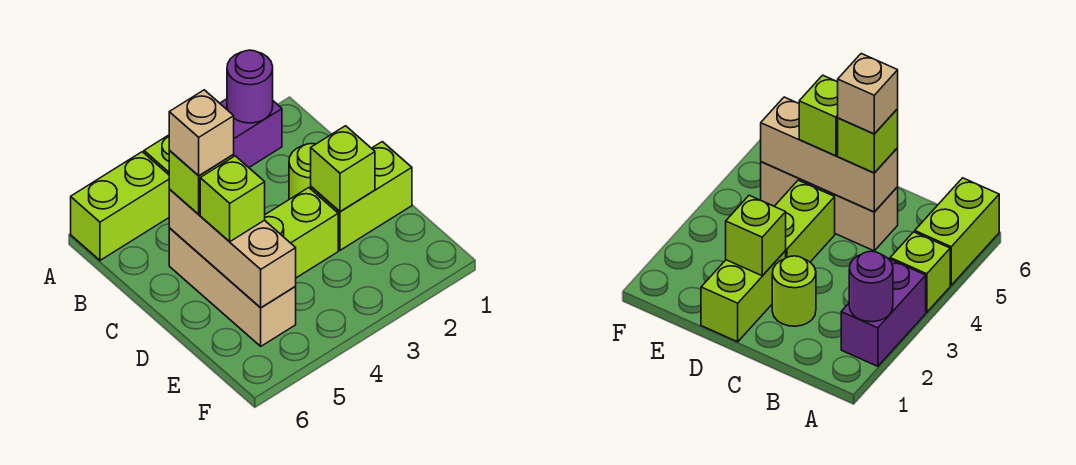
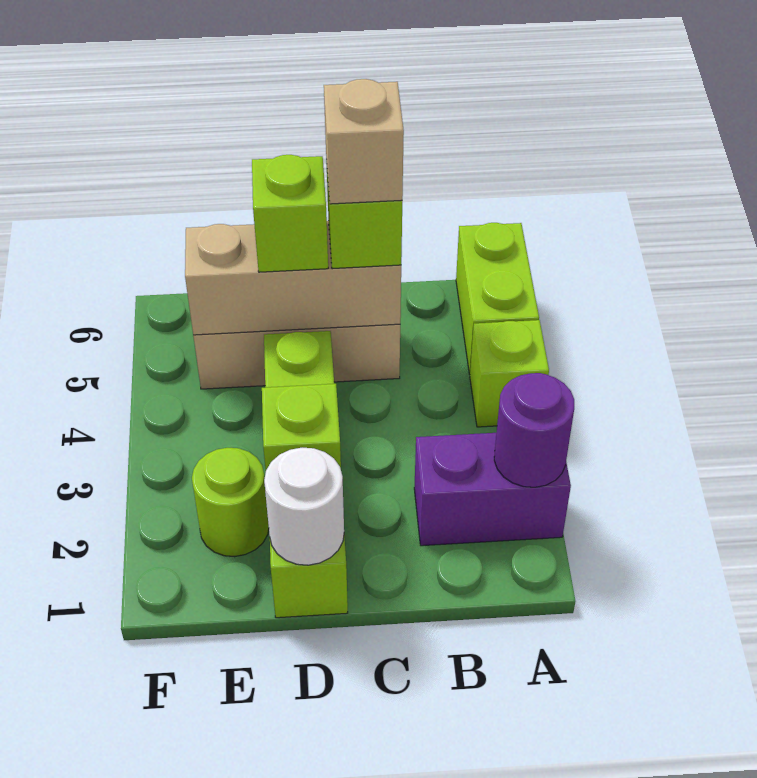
purple 1x2 brick [220,99,282,167] -> purple 1x2 brick turned to [414,433,571,546]
lime 1x1 round brick [289,144,315,199] -> lime 1x1 round brick moved to [192,448,269,557]
none -> white 1x1 round brick [264,448,344,565]

